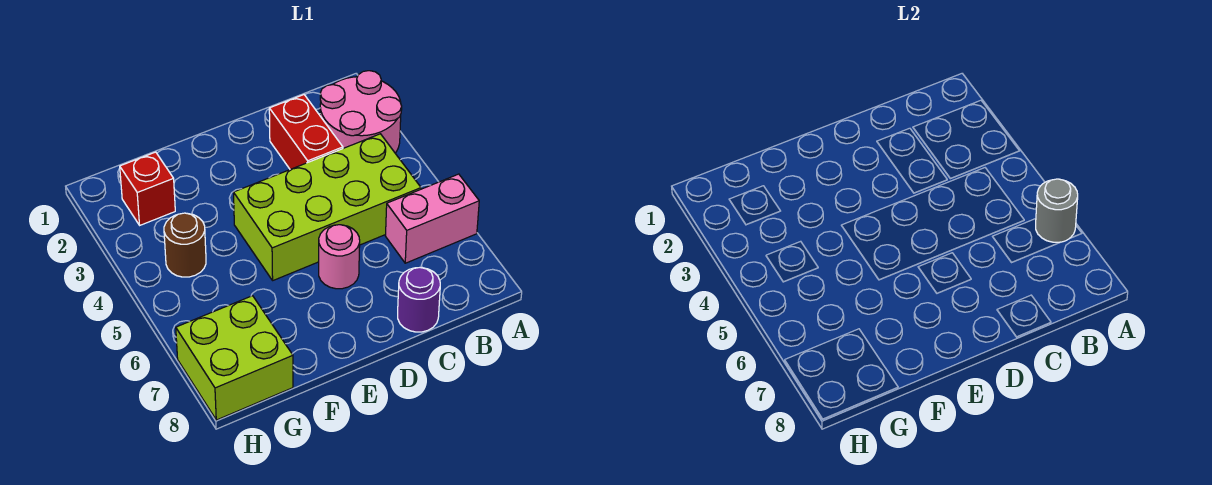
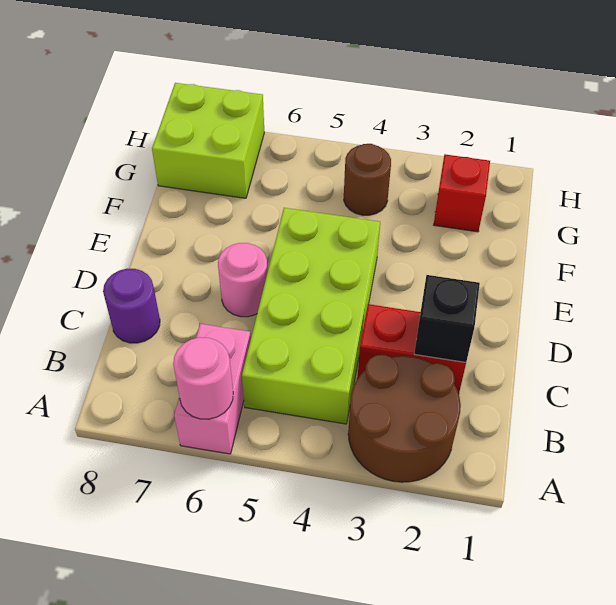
pink 2x2 round brick [320,71,402,153] -> brown 2x2 round brick [348,355,461,482]
grey 1x1 round brick [1036,179,1078,242] -> pink 1x1 round brick [173,337,233,419]
none -> black 1x1 brick [414,275,480,362]

